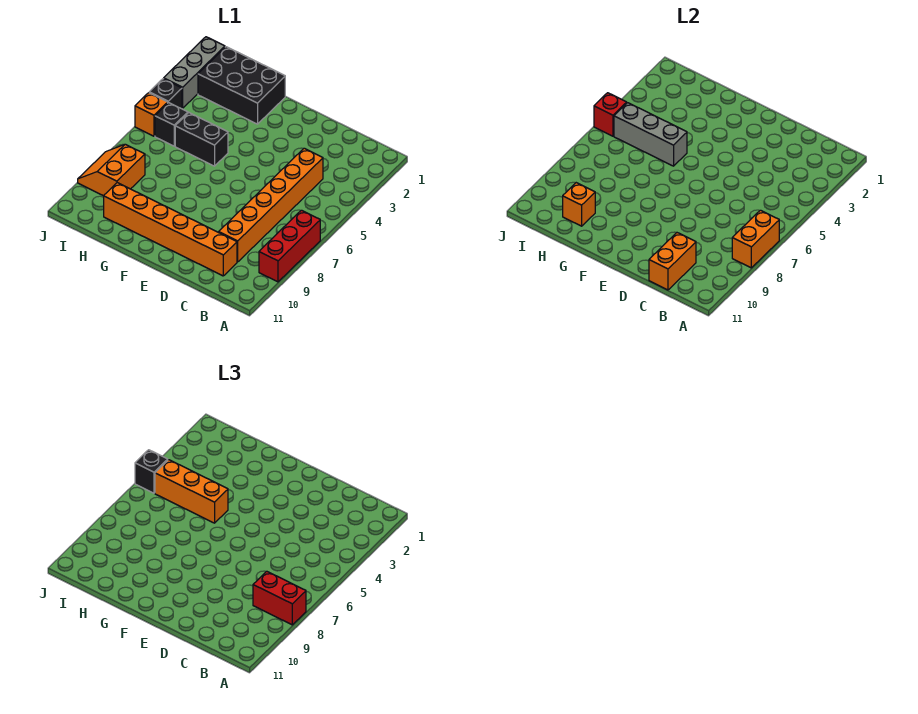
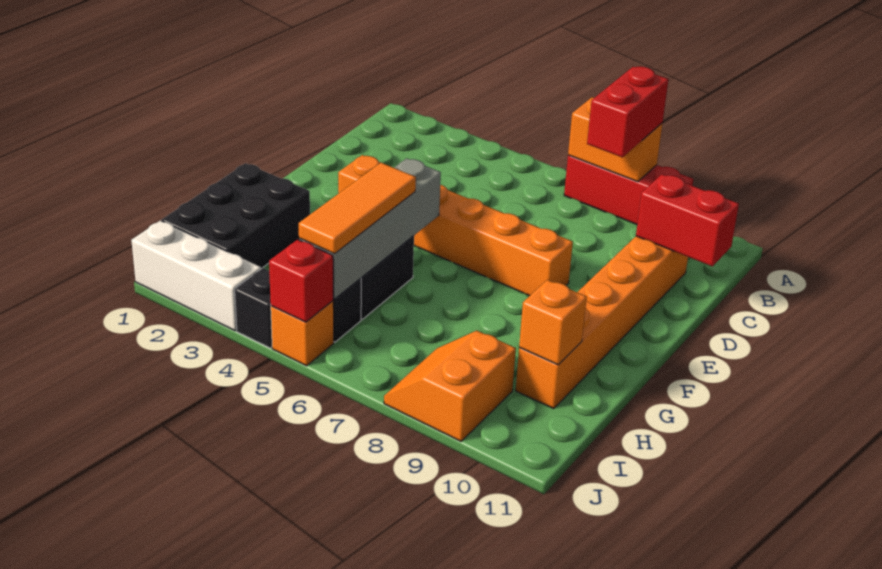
orange 1x6 brick [219,148,323,262] -> orange 1x6 brick moved to [338,155,573,296]
orange 1x2 brick [649,233,696,290] -> red 1x2 brick [636,174,739,266]
grey 1x3 brick [614,103,687,166] -> grey 1x4 brick [299,158,441,299]
orange 1x3 brick [155,460,228,523] -> orange 1x3 tile [299,163,416,254]
orange 2x2 slope [78,144,145,196] -> orange 2x2 slope turned to [384,331,516,441]
grey 1x3 brick [164,37,225,108] -> white 1x3 brick [131,220,261,331]
black 1x1 brick [135,450,168,493] -> none

